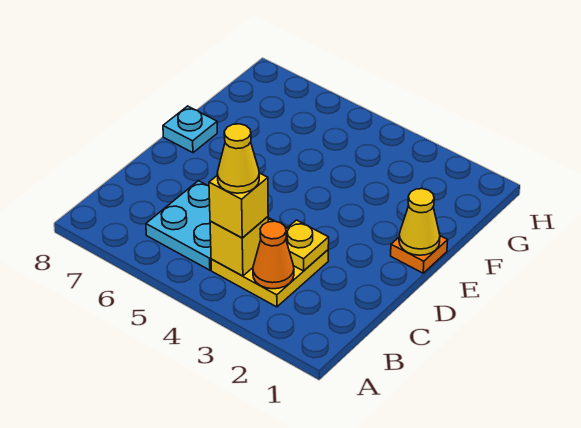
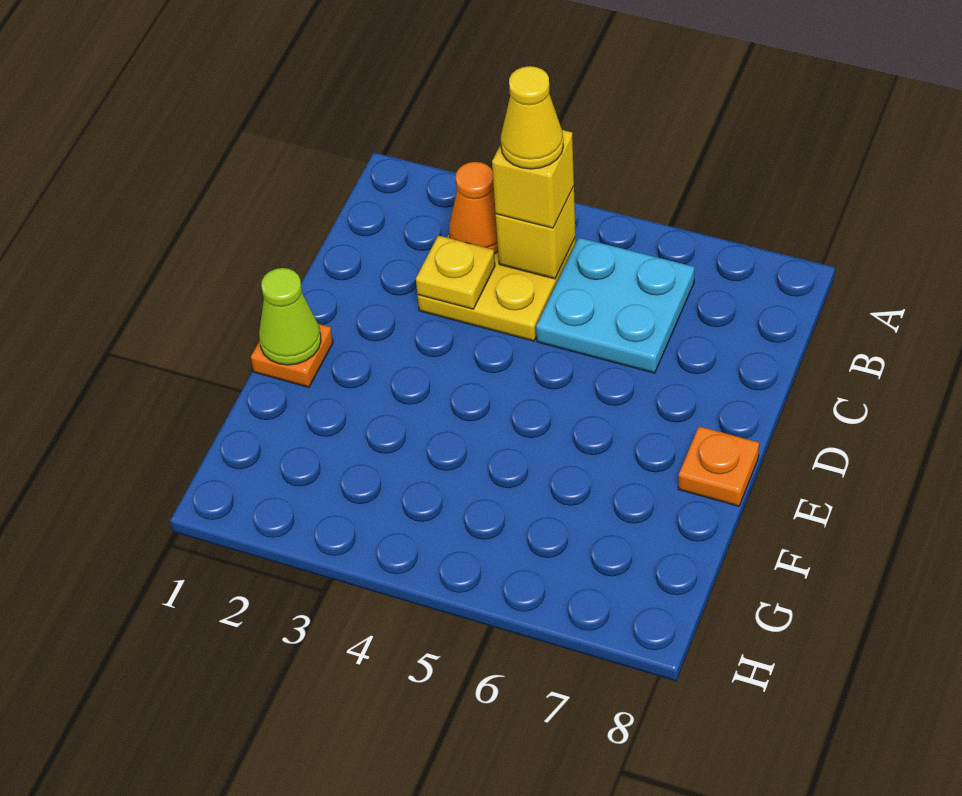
yellow 1x1 cone [399,189,440,255] -> lime 1x1 cone [259,268,321,365]
cyan 1x1 plate [163,106,217,153] -> orange 1x1 plate [678,426,759,506]

